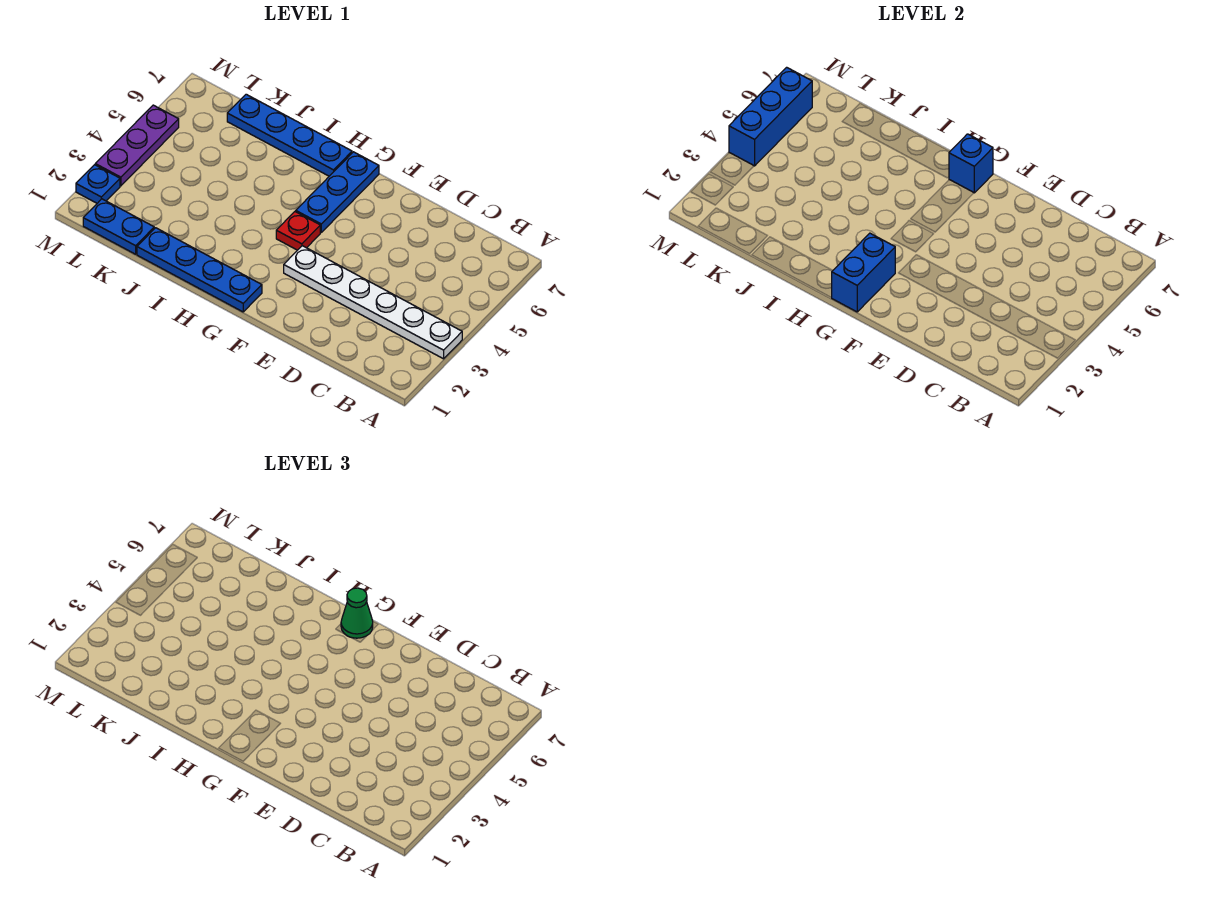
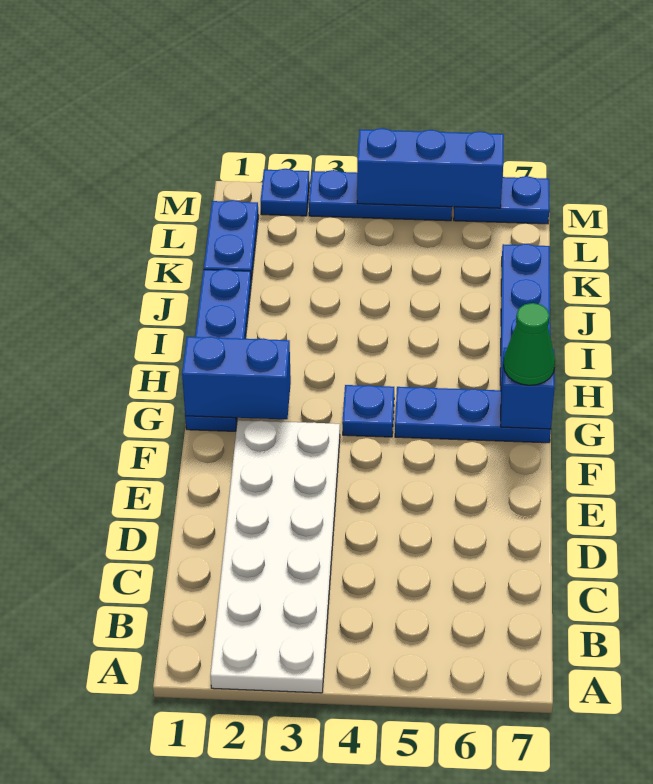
white 1x6 plate [284,246,462,359] -> white 2x6 plate [210,420,340,693]
red 1x1 plate [276,212,320,250] -> blue 1x1 plate [342,385,394,437]
purple 1x3 plate [95,105,179,186] -> blue 1x3 plate [309,170,452,221]
none -> blue 1x2 plate [454,176,549,224]

